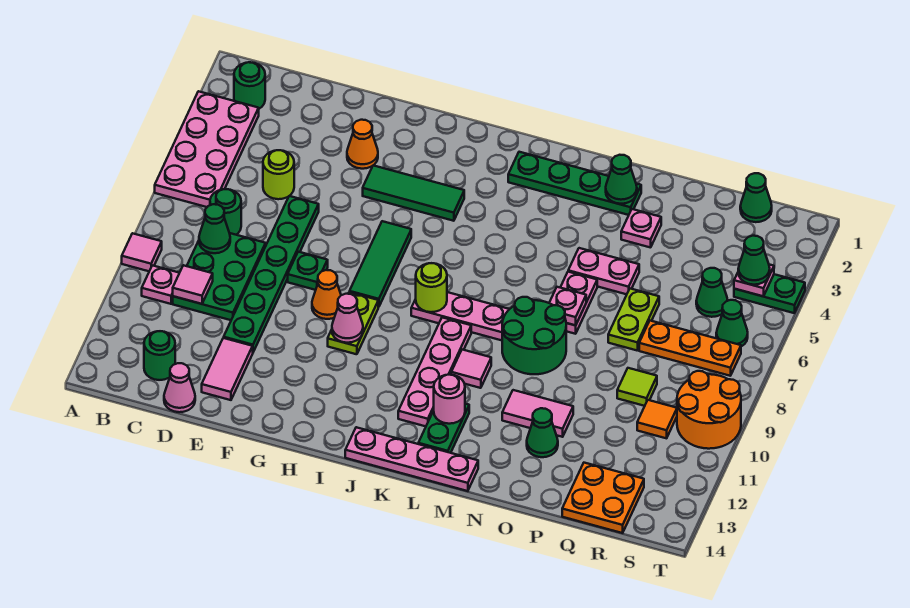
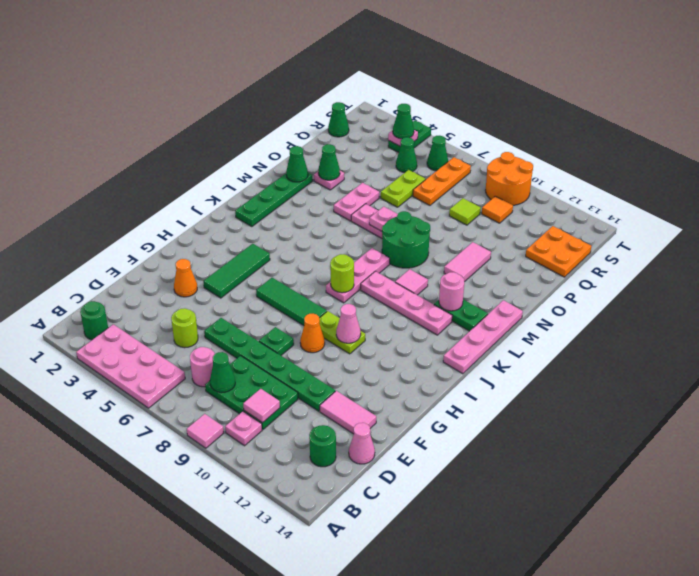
green 1x1 round brick [210,189,241,235] -> pink 1x1 round brick [190,347,215,387]
green 1x1 cone [527,408,558,457] -> green 1x1 cone moved to [318,144,340,180]
lime 1x2 plate [608,289,659,351] -> lime 1x2 plate turned to [381,170,426,207]

